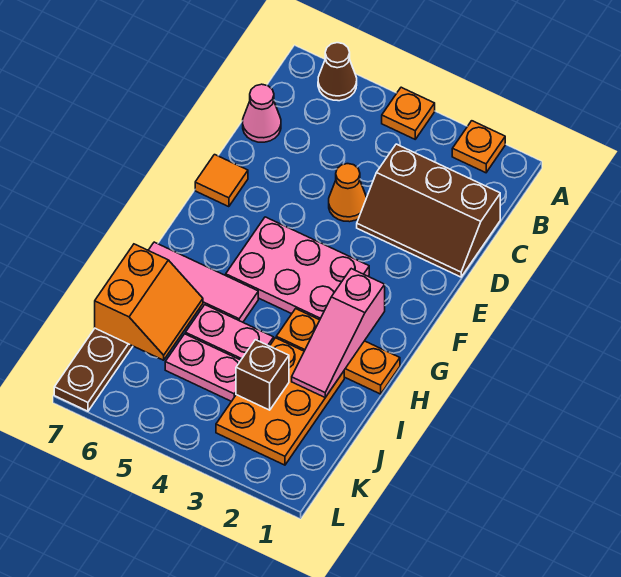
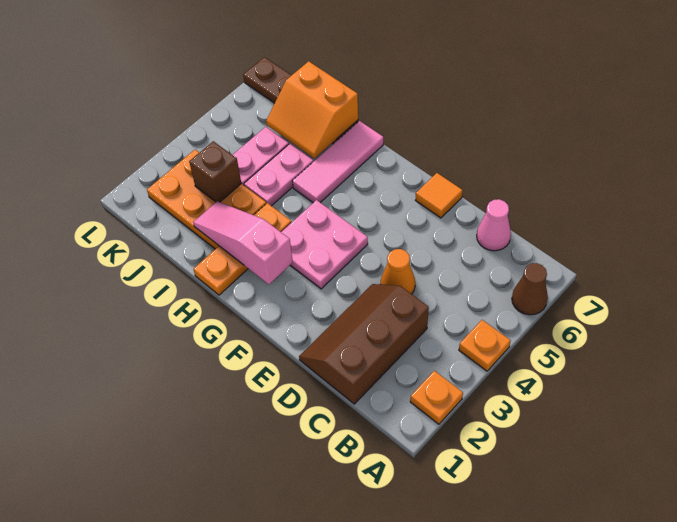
pink 2x3 plate [226,217,369,320] -> pink 2x2 plate [281,200,368,289]

